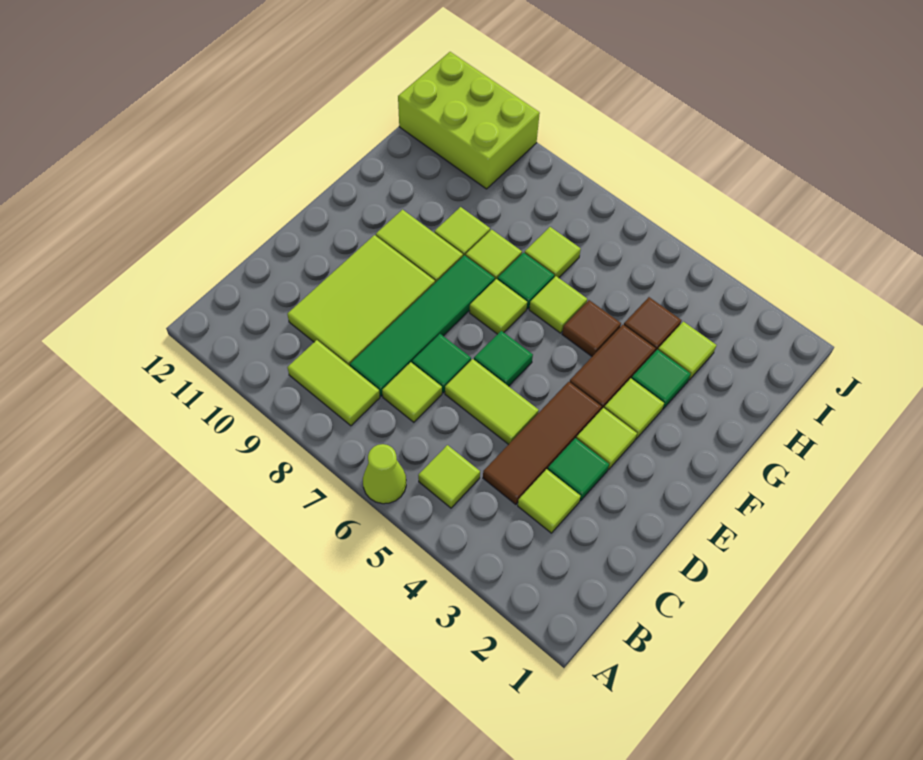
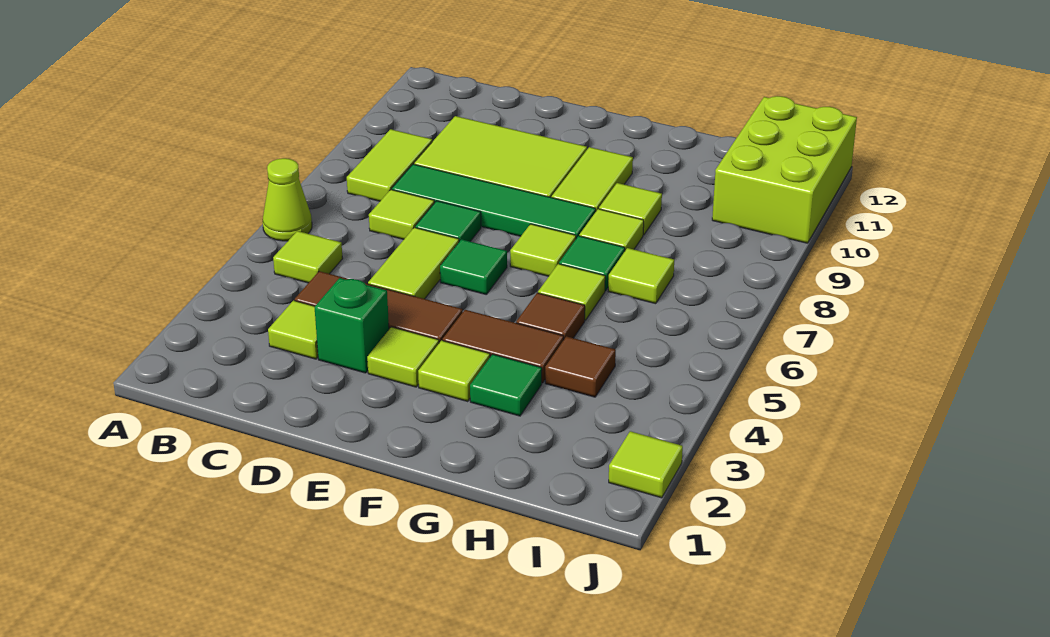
green 1x1 tile [548,438,609,501] -> green 1x1 brick [314,278,389,373]
lime 1x1 tile [658,322,716,380] -> lime 1x1 tile moved to [609,431,683,498]

